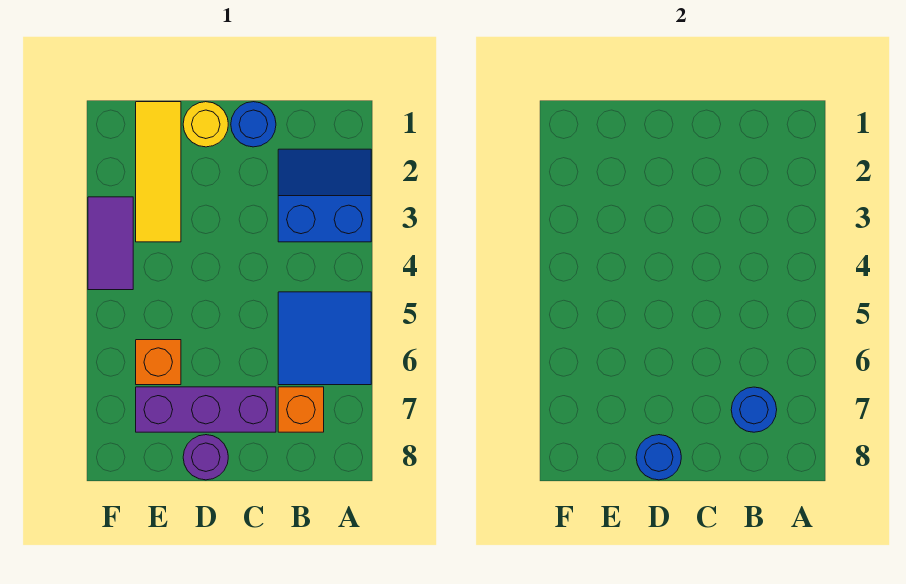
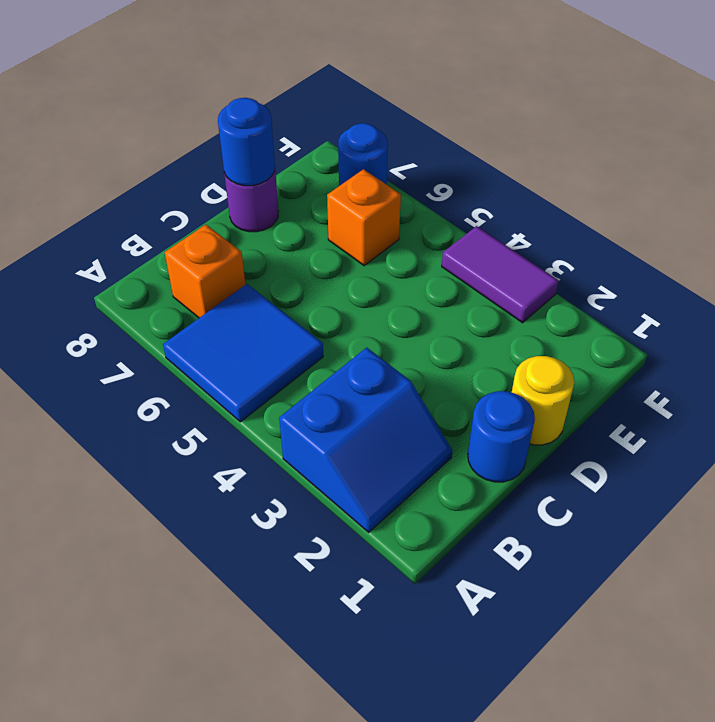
blue 1x1 round brick [731,387,777,432] -> blue 1x1 round brick moved to [338,123,388,186]
purple 1x3 brick [136,387,276,432] -> none
yellow 1x3 tile [136,102,181,242] -> none

